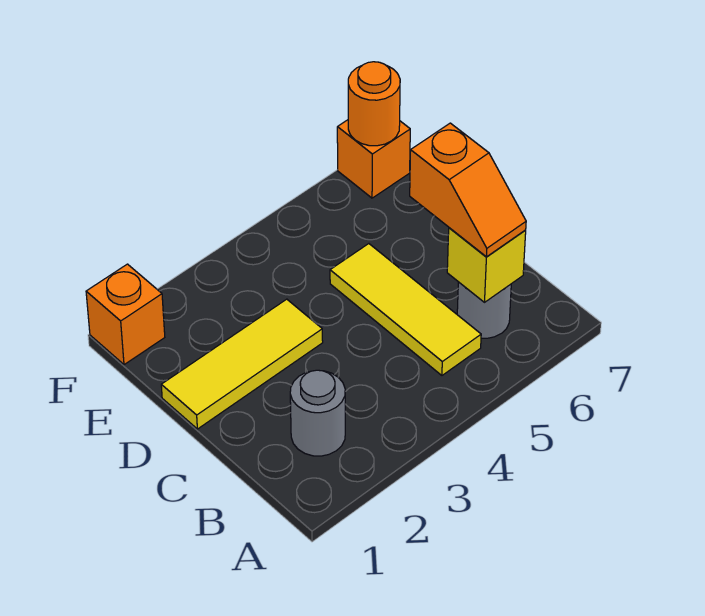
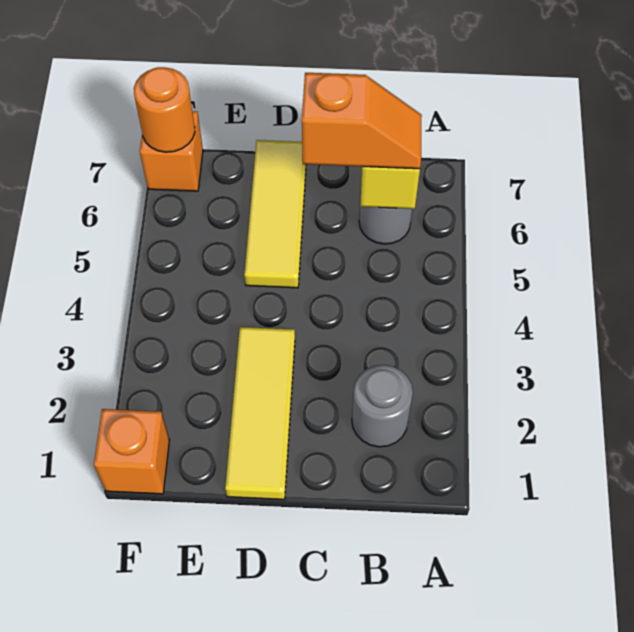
yellow 1x3 tile [330,244,481,375] -> yellow 1x3 tile turned to [244,140,306,288]

